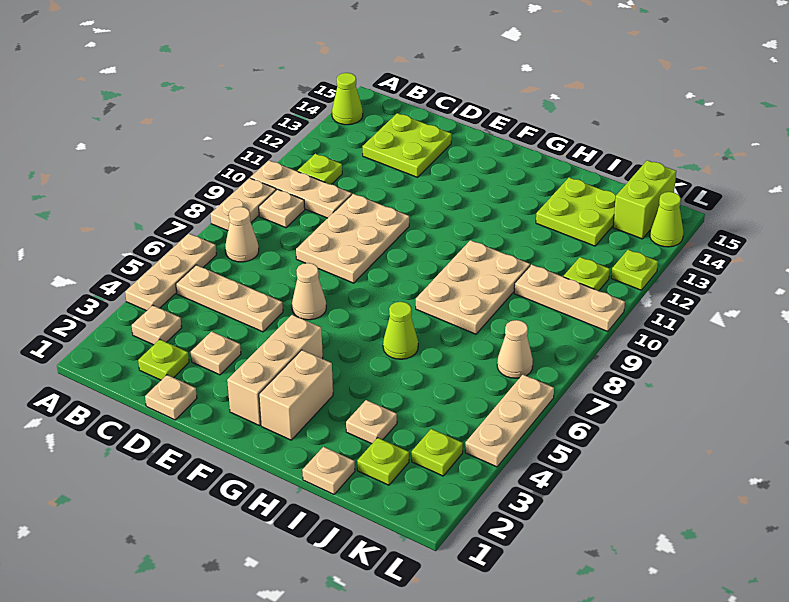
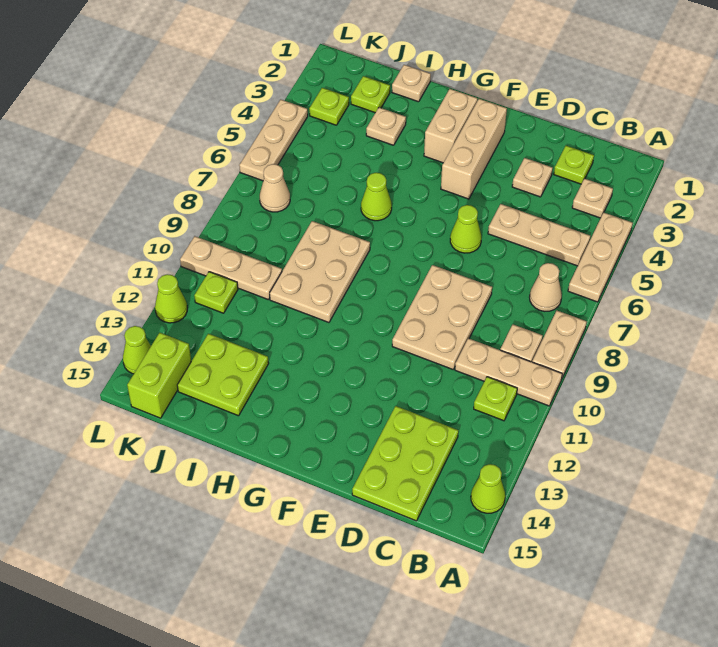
lime 2x2 plate [362,113,452,177] -> lime 2x3 plate [352,406,458,521]
tan 1x1 plate [145,375,197,420] -> none
tan 1x1 cone [292,263,326,320] -> lime 1x1 cone [450,205,481,253]
lime 1x1 plate [611,250,658,290] -> lime 1x1 cone [155,274,187,323]

